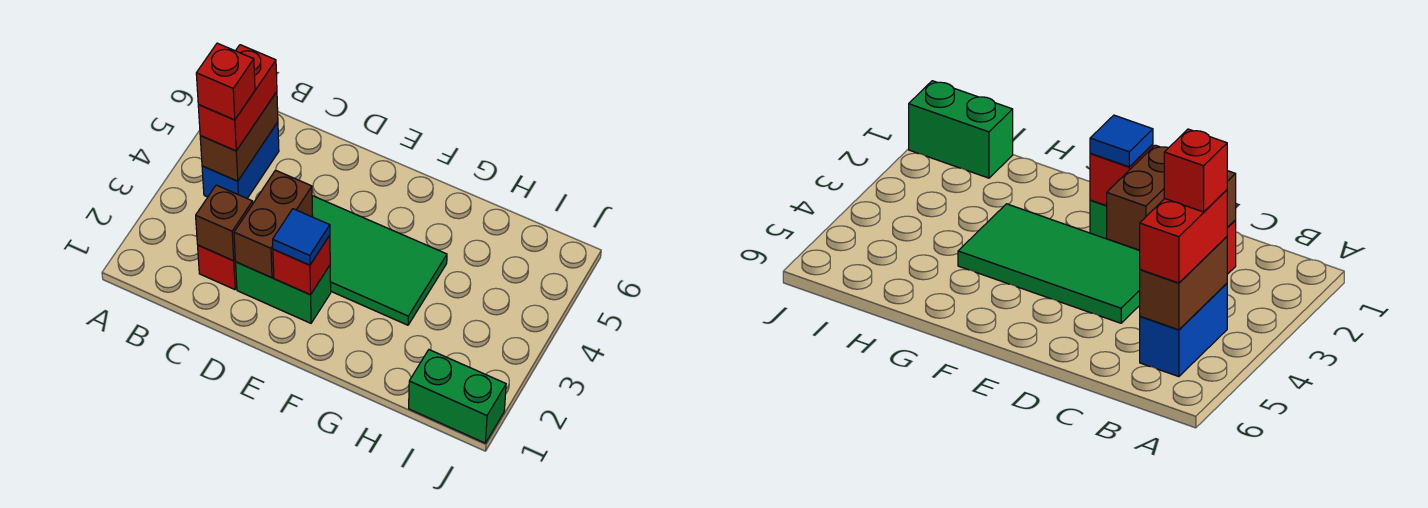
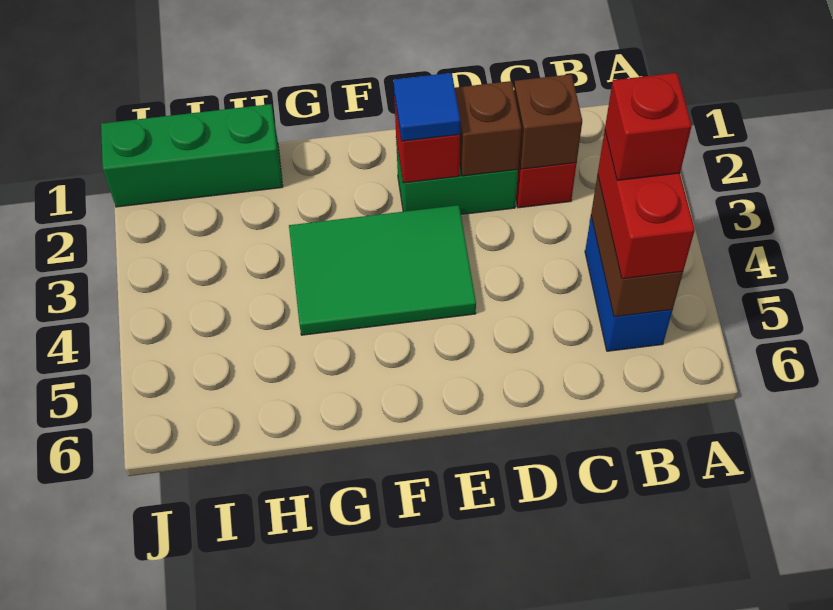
brown 1x2 brick [234,170,313,278] -> brown 1x1 brick [455,81,521,176]
green 2x4 tile [312,196,447,325] -> green 2x3 tile [289,205,476,335]
green 1x2 brick [409,350,506,443] -> green 1x3 brick [101,104,283,207]

